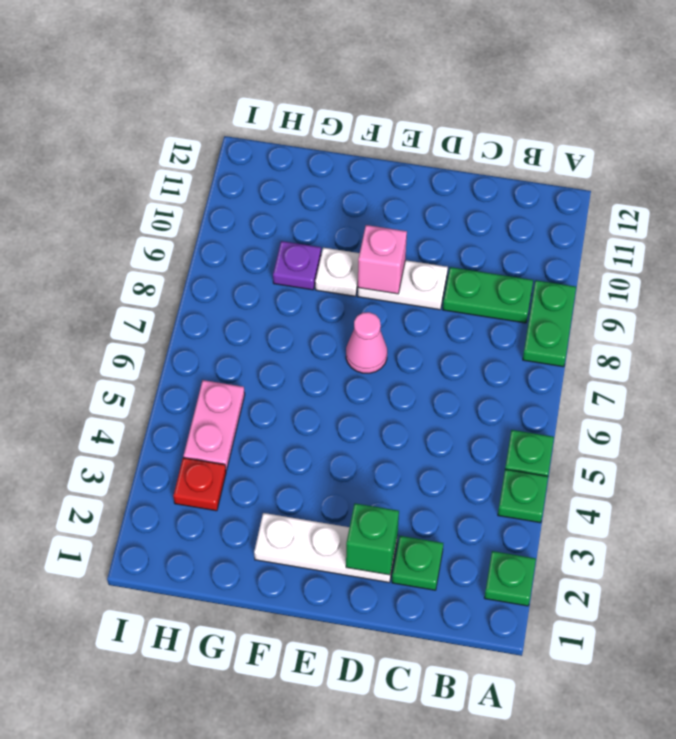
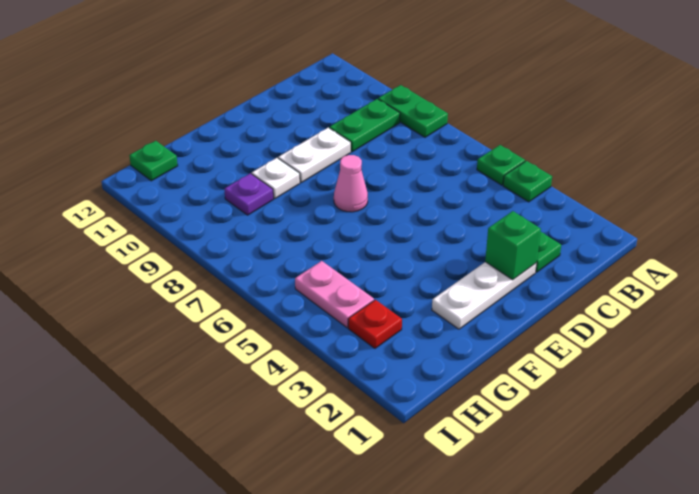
green 1x1 plate [484,551,536,606] -> green 1x1 plate moved to [129,141,178,181]
pink 1x1 brick [358,225,407,294] -> none

